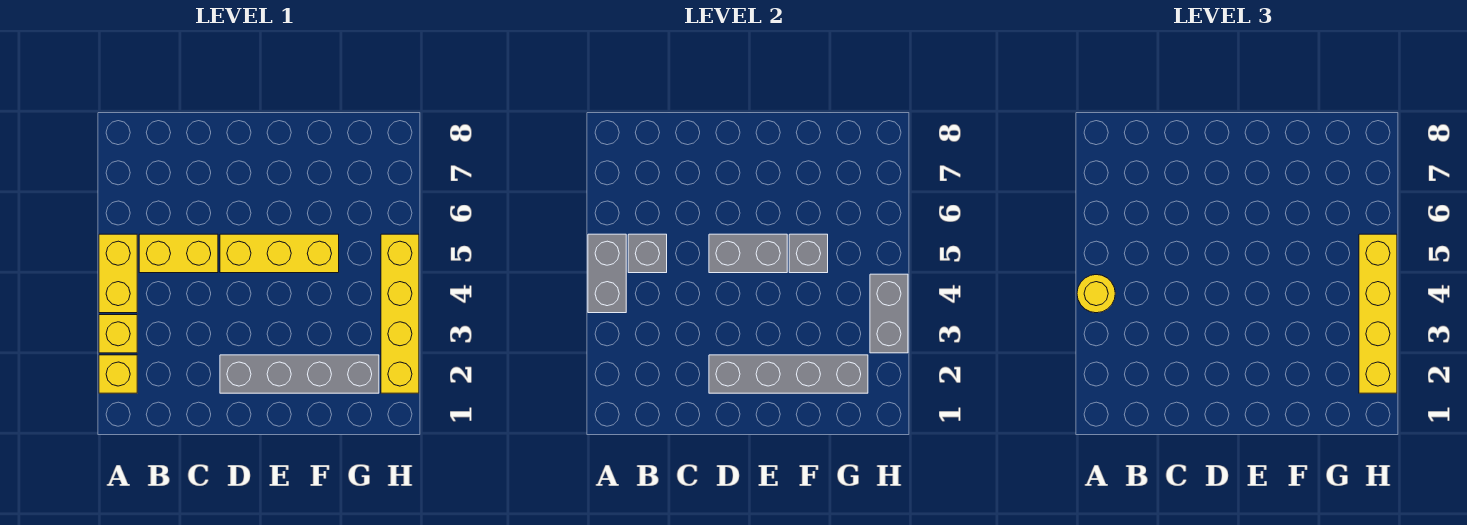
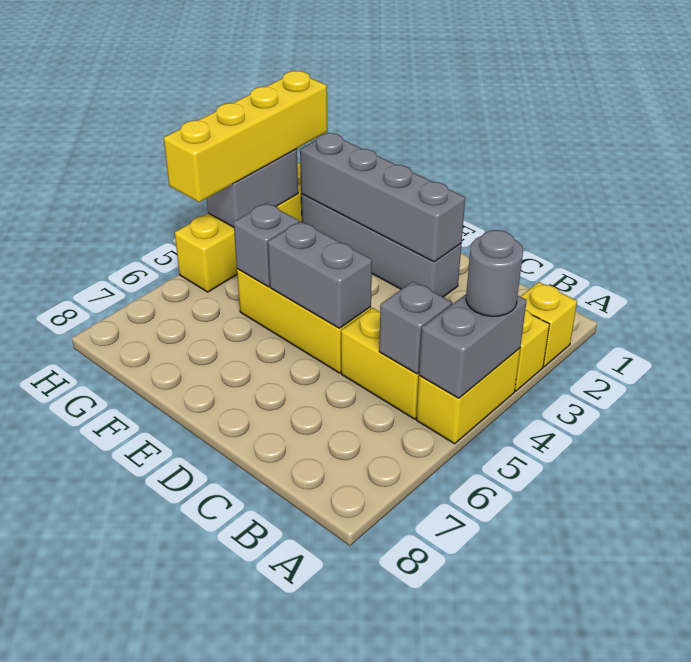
yellow 1x1 round brick [1077,275,1115,313] -> grey 1x1 round brick [466,230,523,316]

